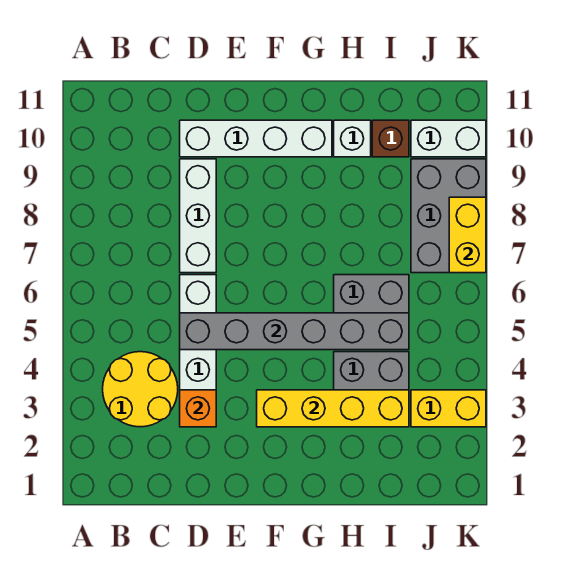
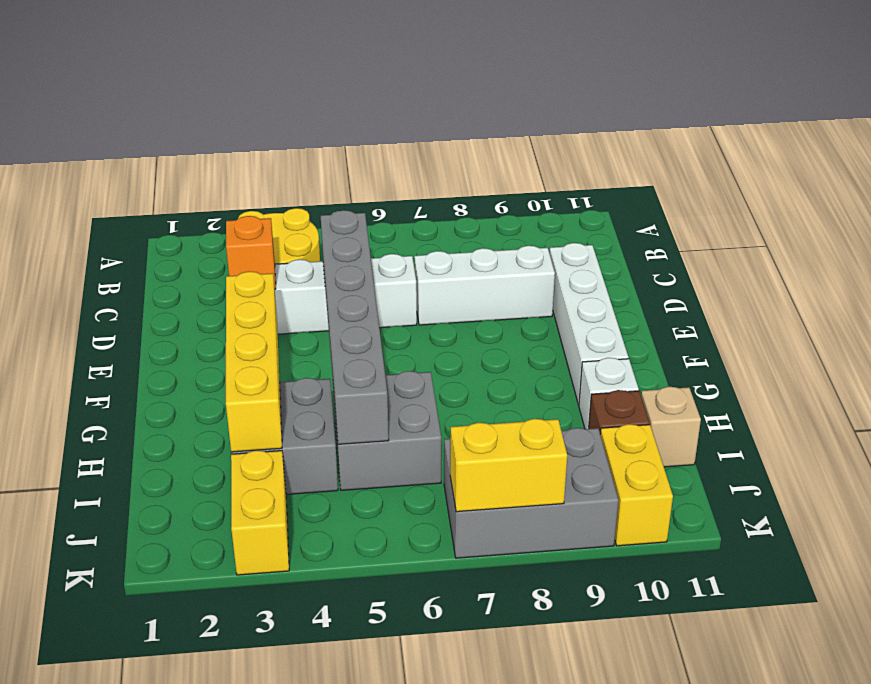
none -> tan 1x1 brick [641,387,701,467]
white 1x2 brick [411,120,486,157] -> yellow 1x2 brick [600,424,673,546]

